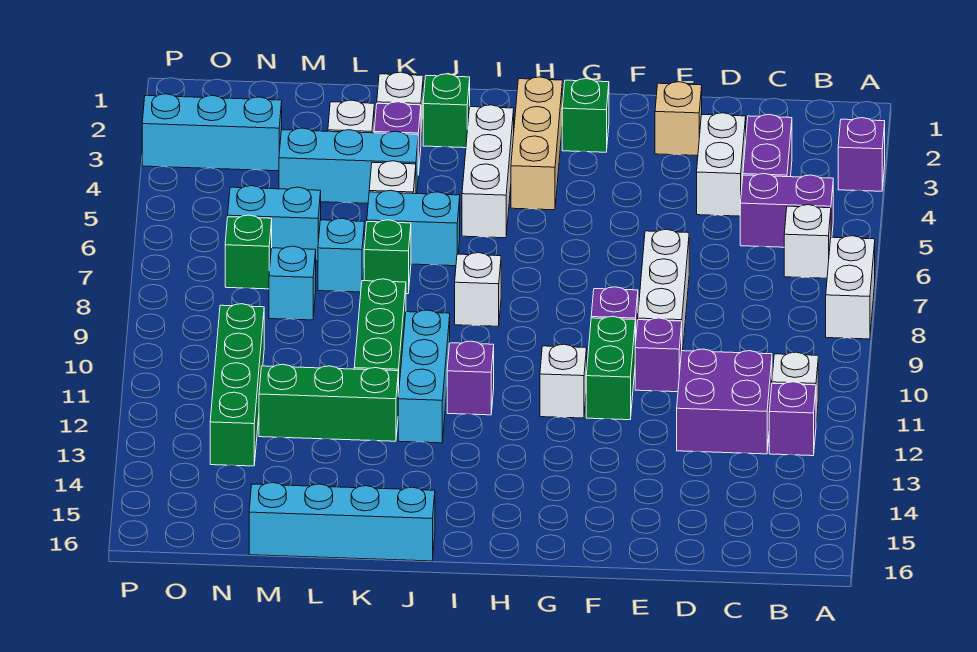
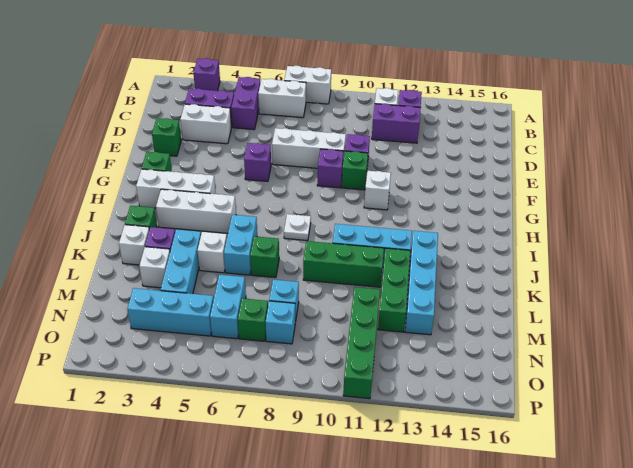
white 1x1 brick [784,205,831,278] -> white 1x2 brick [258,79,306,118]
purple 2x2 brick [677,349,772,454] -> purple 1x2 brick [372,104,421,143]
tan 1x1 brick [655,82,702,156] -> green 1x1 brick [152,118,181,156]
green 1x2 brick [586,316,635,420] -> green 1x1 brick [342,151,368,190]
tan 1x3 brick [511,77,562,210] -> white 1x3 brick [136,169,216,208]
white 1x1 brick [455,253,501,326] -> white 1x1 plate [284,214,311,241]
purple 1x1 brick [447,341,494,415] -> purple 1x1 brick moved to [244,143,271,181]
cyan 1x4 brick [249,483,435,561] -> cyan 1x4 brick moved to [405,231,438,335]
cyan 1x1 brick [318,218,364,292] -> cyan 1x1 brick moved to [266,301,295,344]
cyan 1x3 brick [142,94,282,171] -> cyan 1x3 brick turned to [127,288,214,336]
green 1x4 brick [210,304,264,466] -> green 1x4 brick turned to [343,287,380,399]

